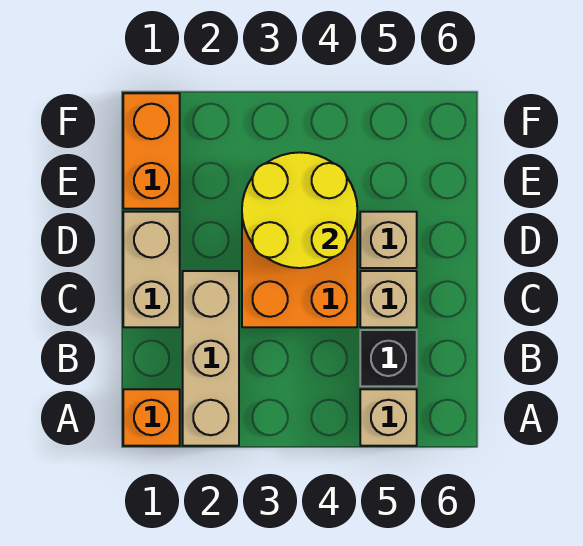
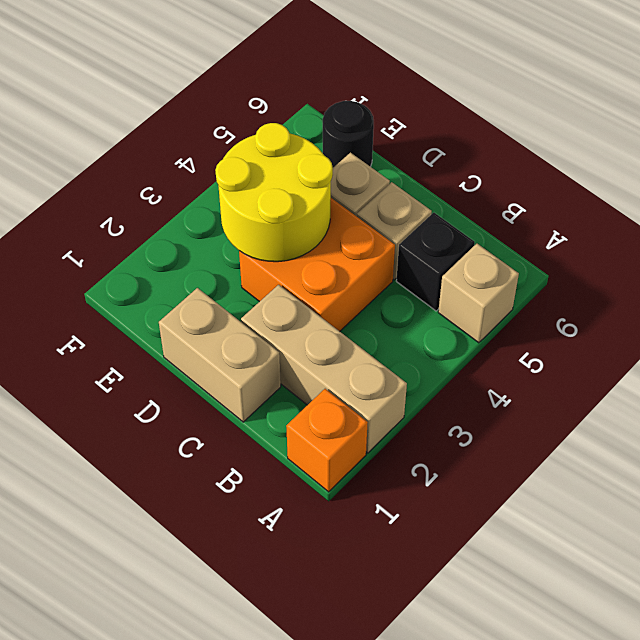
orange 1x2 brick [123,93,180,209] -> none
none -> black 1x1 round brick [323,101,374,167]

